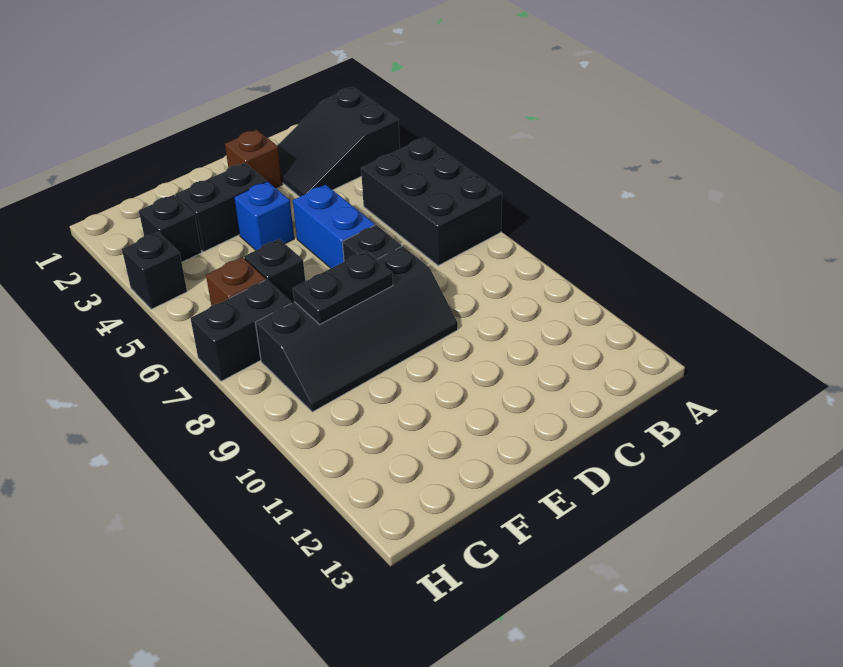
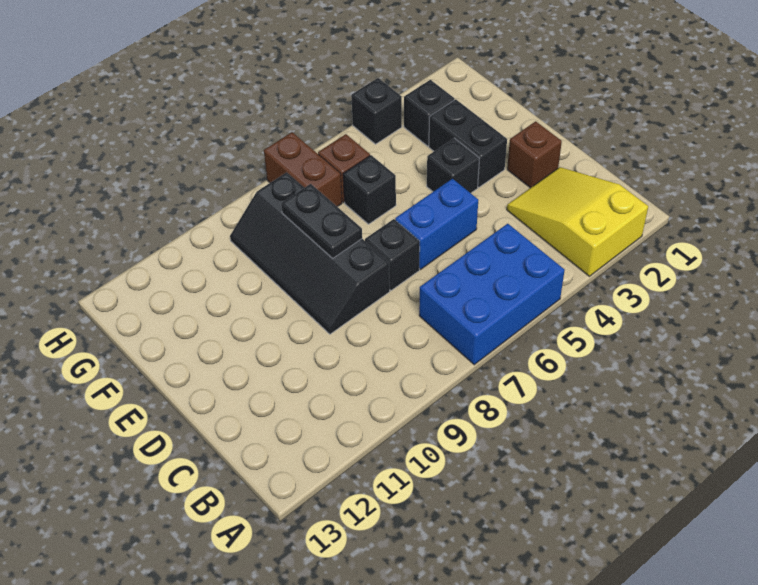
black 2x3 slope [277,87,400,197] -> yellow 2x3 slope [507,167,648,276]
black 2x3 brick [361,138,502,266] -> blue 2x3 brick [419,224,565,365]
blue 1x1 brick [234,182,294,250] -> black 1x1 brick [427,138,480,193]
black 1x2 brick [190,280,291,381] -> brown 1x2 brick [264,132,342,207]

